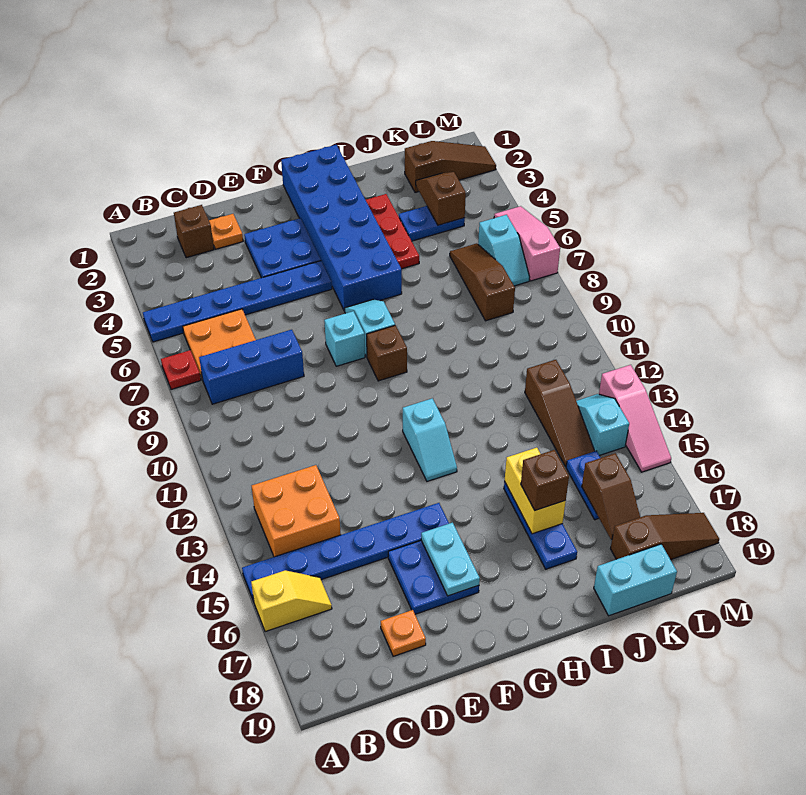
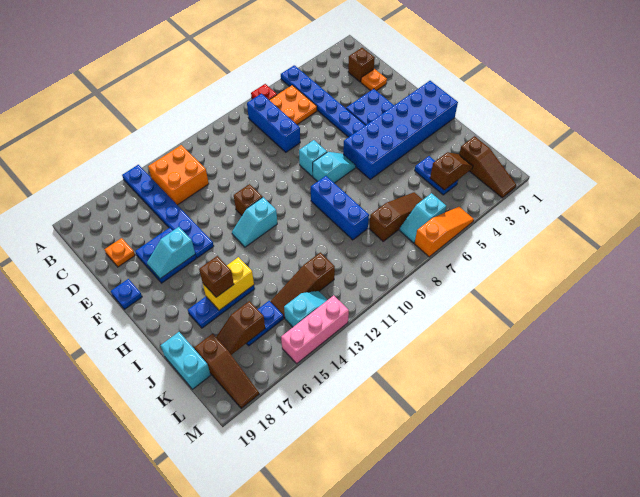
yellow 1x2 slope [251,570,332,632] -> none
cyan 1x2 plate [421,523,480,596] -> cyan 1x2 slope [147,227,195,279]
none -> blue 1x1 plate [111,279,142,309]
brown 1x1 brick [367,325,407,381] -> brown 1x1 brick moved to [234,184,262,215]
none -> blue 1x3 brick [311,176,369,240]
red 1x3 plate [366,194,419,269] -> none
pink 1x3 slope [494,206,560,281] -> orange 1x3 slope [415,207,474,257]
pink 1x3 slope [599,365,671,472] -> pink 1x3 brick [281,295,349,364]

